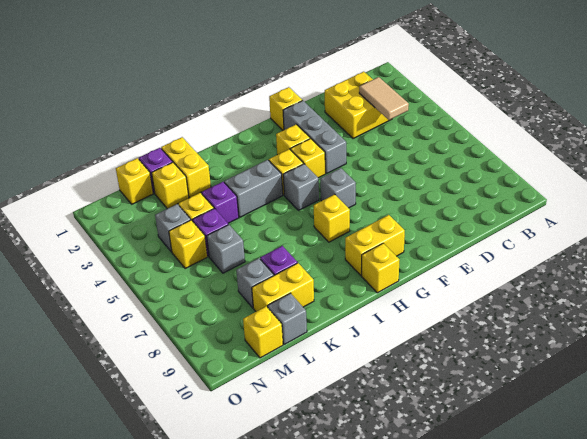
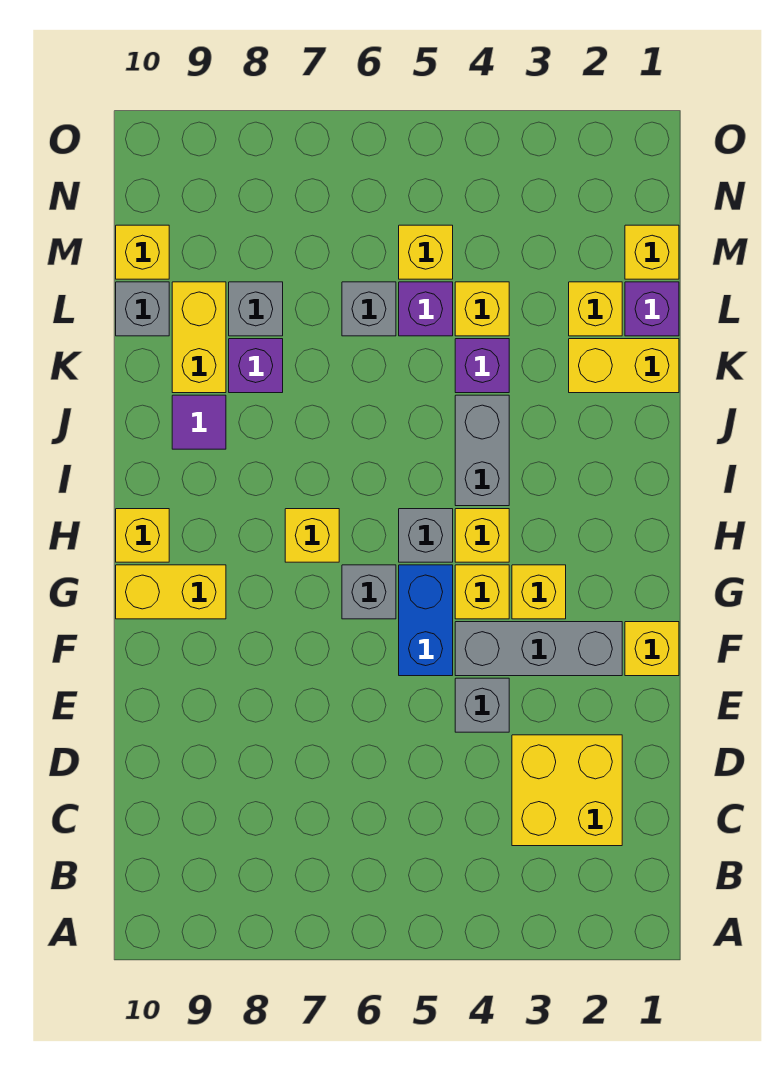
tan 1x2 tile [359,77,409,120] -> none
none -> blue 1x2 brick [399,565,453,676]
yellow 1x2 brick [345,215,405,275] -> yellow 1x2 brick turned to [116,565,226,619]
none -> purple 1x1 tile [172,395,226,449]
grey 1x1 brick [155,204,191,252] -> grey 1x1 brick moved to [455,678,509,732]

